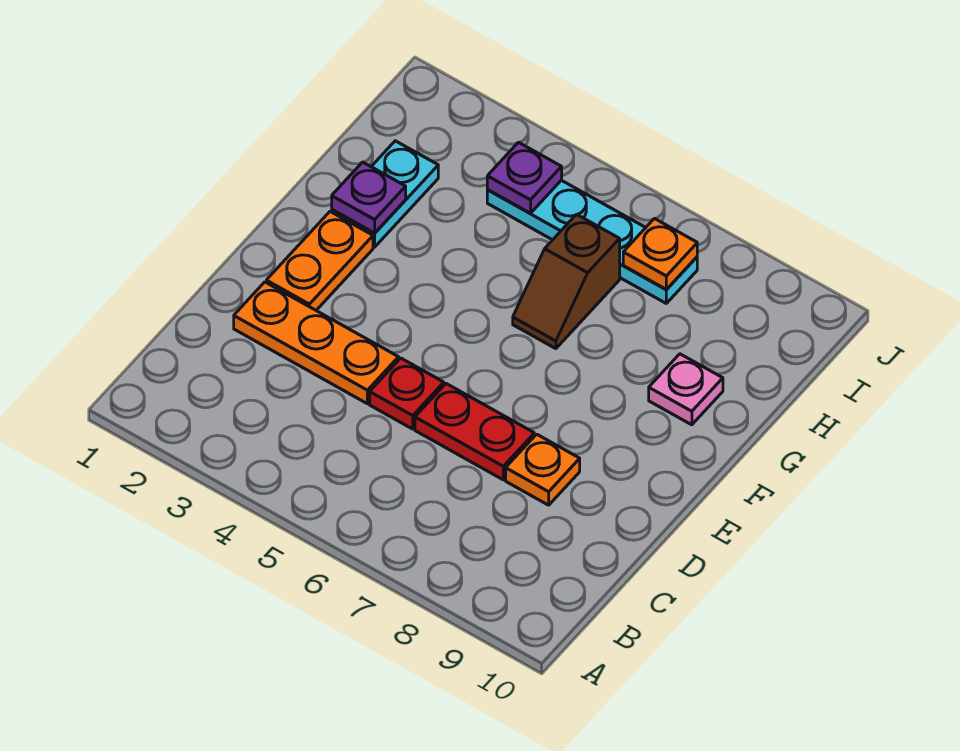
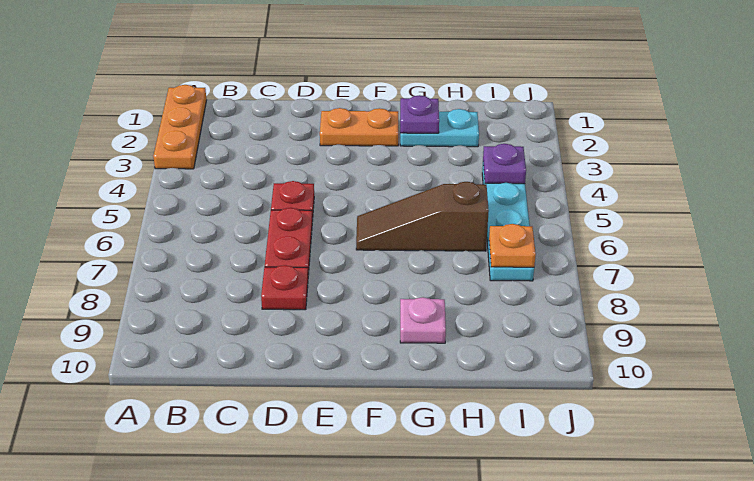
orange 1x3 plate [234,282,399,404] -> orange 1x3 plate moved to [153,85,206,169]
orange 1x1 plate [506,434,580,505] -> red 1x1 plate [261,265,308,310]
brown 1x2 slope [513,214,620,349] -> brown 1x3 slope [356,182,489,251]

